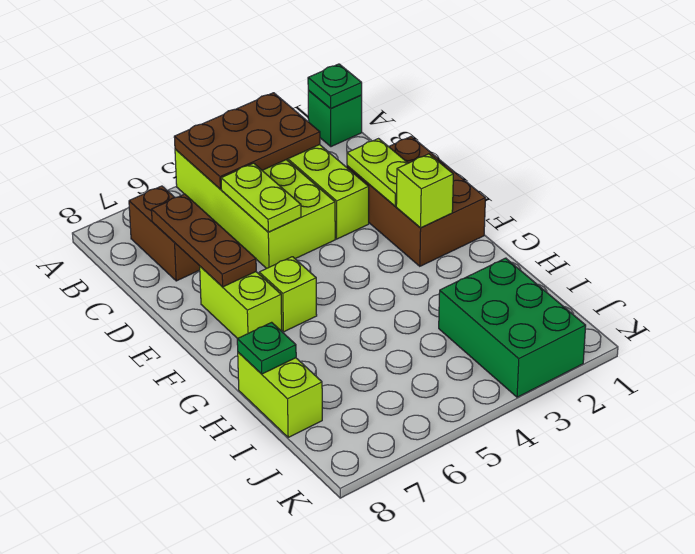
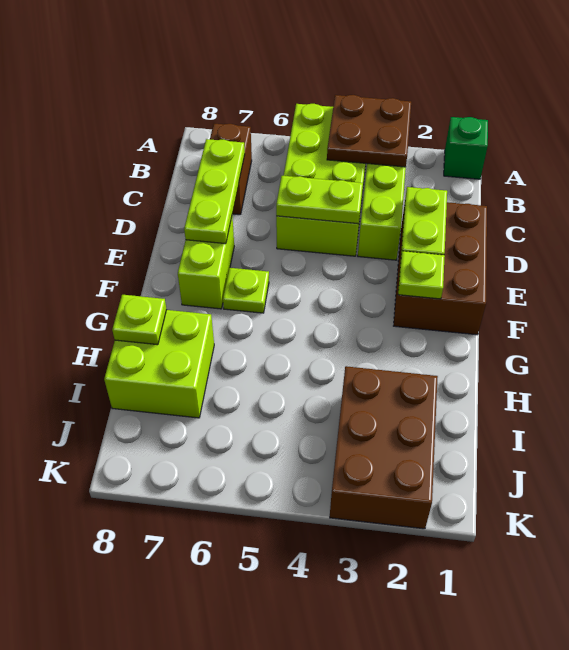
green 1x1 plate [308,64,362,109] -> none
brown 2x3 plate [174,93,320,189] -> brown 2x2 plate [327,95,411,167]
lime 1x2 plate [221,163,301,232] -> lime 1x2 plate turned to [276,176,363,224]
brown 1x3 plate [152,194,256,287] -> lime 1x3 plate [184,139,245,244]
lime 1x1 brick [396,154,453,228] -> lime 1x1 plate [398,251,445,299]
lime 1x1 brick [259,257,317,332] -> lime 1x1 plate [223,268,269,313]
lime 1x2 brick [238,352,322,437] -> lime 2x2 brick [104,310,214,418]
green 1x1 plate [237,322,296,374] -> lime 1x1 plate [112,295,167,345]
green 2x3 brick [439,258,586,397] -> brown 2x3 brick [330,366,438,529]

